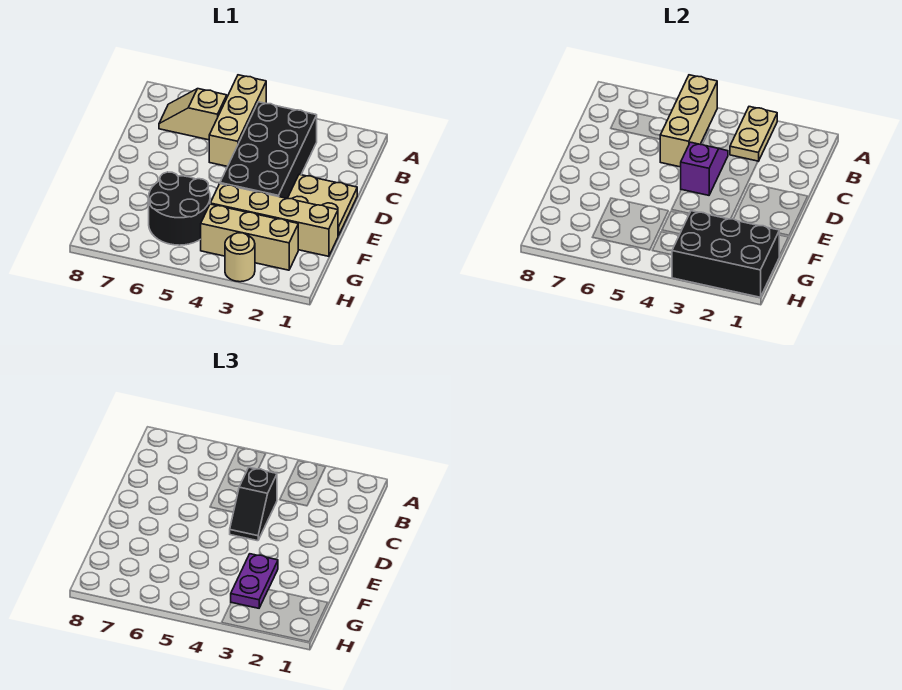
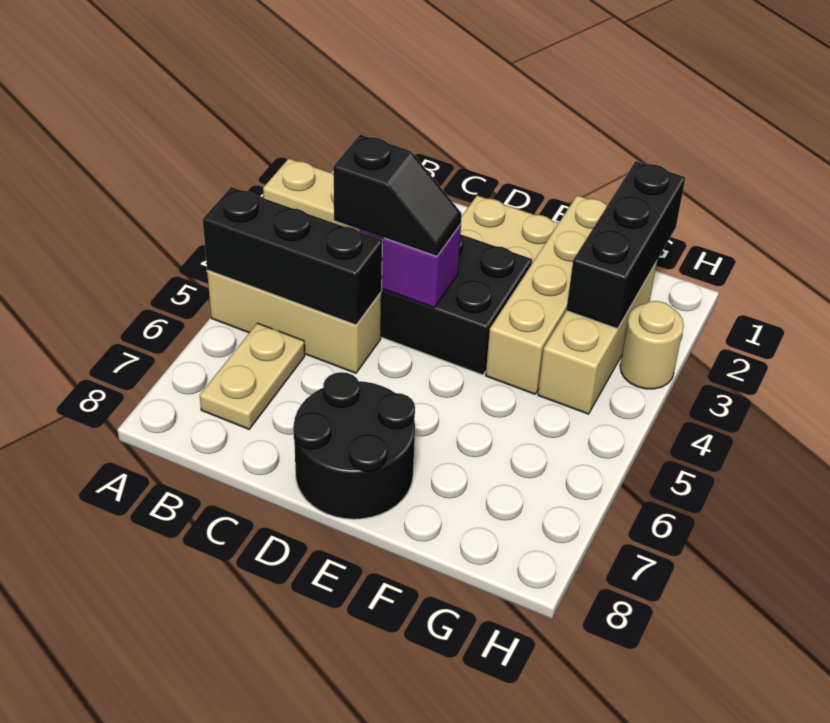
tan 1x3 brick [660,75,717,167] -> black 1x3 brick [203,187,382,325]
tan 1x2 slope [159,89,227,140] -> tan 1x2 plate [200,323,305,429]
purple 1x2 plate [231,554,278,608] -> none
black 2x2 round brick [149,172,210,245] -> black 2x2 round brick moved to [293,372,415,519]
black 2x3 brick [672,211,780,297] -> black 1x3 brick [566,161,686,329]

